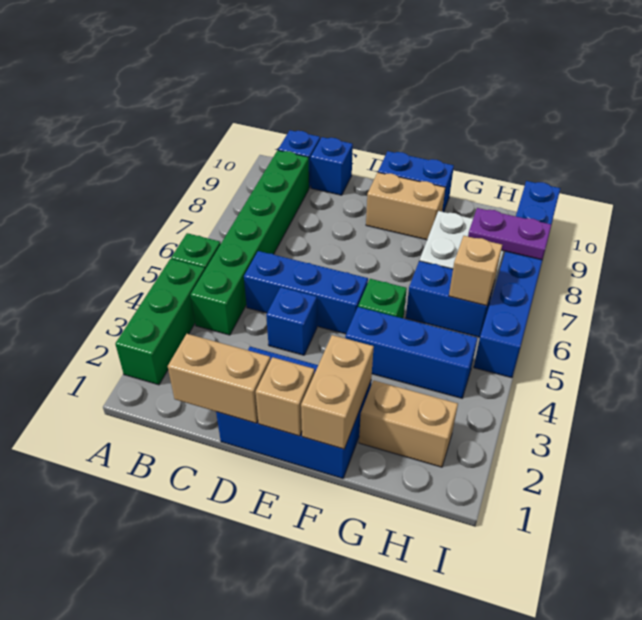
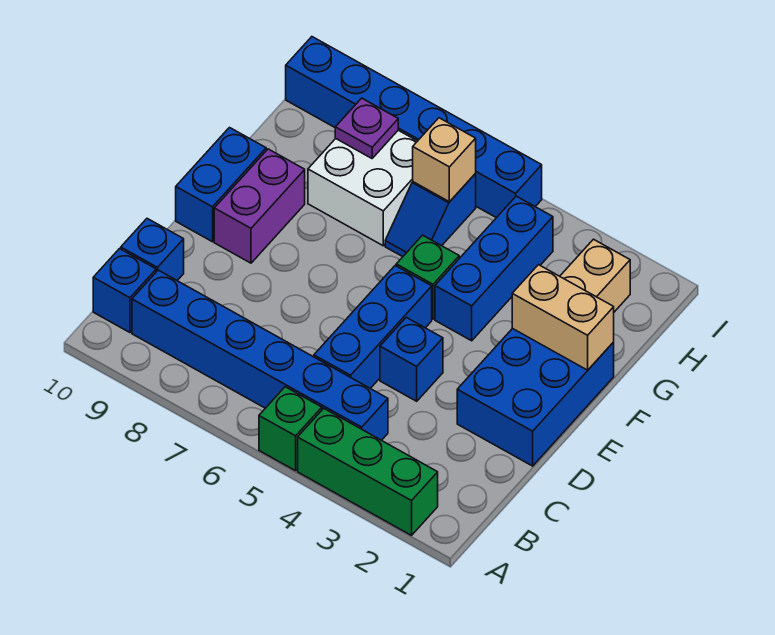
green 1x6 brick [190,150,309,335] -> blue 1x6 brick [132,270,388,440]
tan 1x2 brick [168,334,270,423] -> none
tan 1x1 brick [256,357,314,436] -> none
tan 1x2 brick [366,173,445,240] -> purple 1x2 brick [214,149,305,263]
blue 1x2 brick [406,261,494,337] -> blue 1x2 slope [385,174,476,257]
purple 1x2 plate [468,208,551,260] -> purple 1x1 plate [335,98,398,158]

